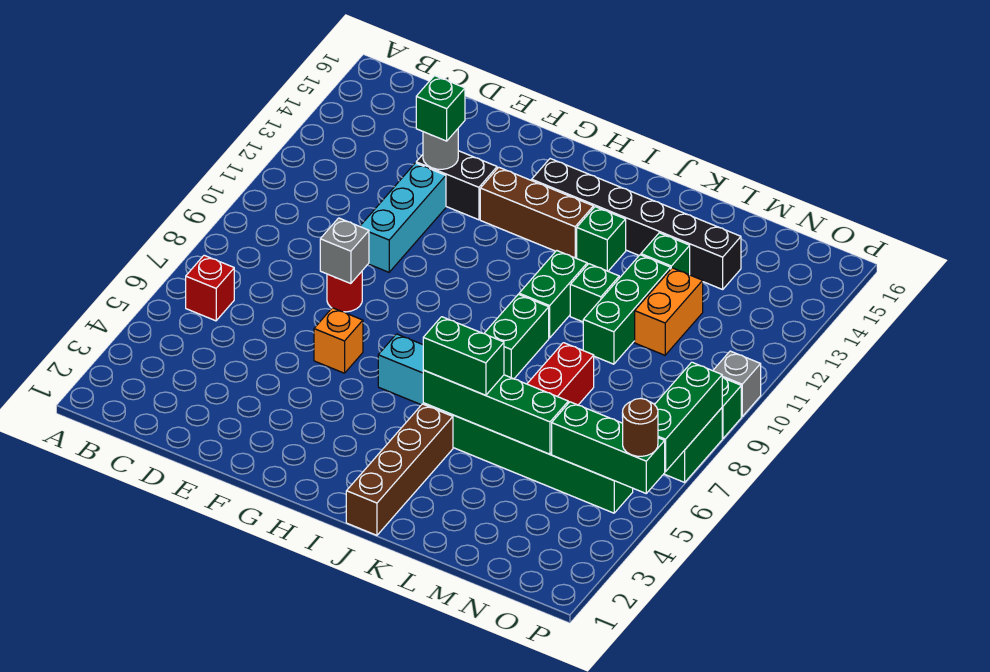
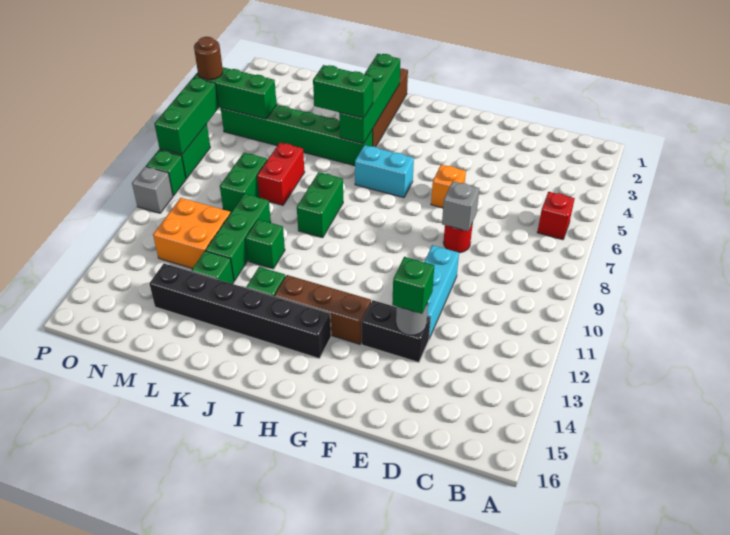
green 1x4 brick [423,370,568,454] -> green 1x4 brick turned to [339,54,400,144]
green 1x2 brick [519,251,587,338] -> green 1x2 brick moved to [220,153,267,212]
orange 1x2 brick [635,268,703,355] -> orange 2x2 brick [153,198,231,268]

